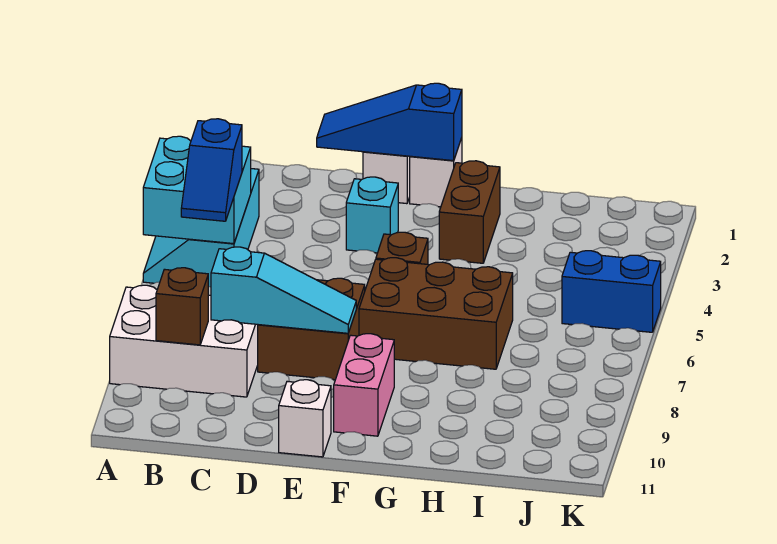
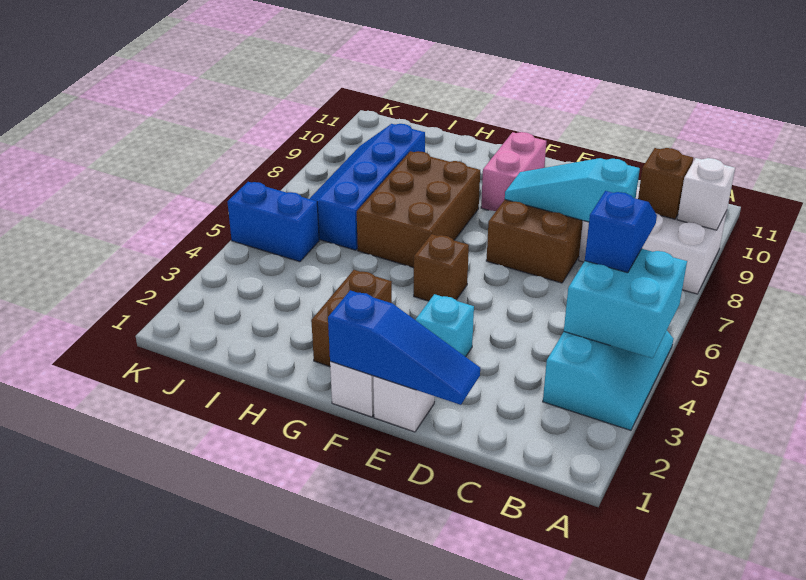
white 1x1 brick [279,380,331,457] -> white 1x1 brick moved to [677,158,735,230]
brown 2x3 brick [359,258,513,369] -> brown 2x3 brick turned to [357,151,480,268]
none -> blue 2x4 slope [310,124,425,250]

